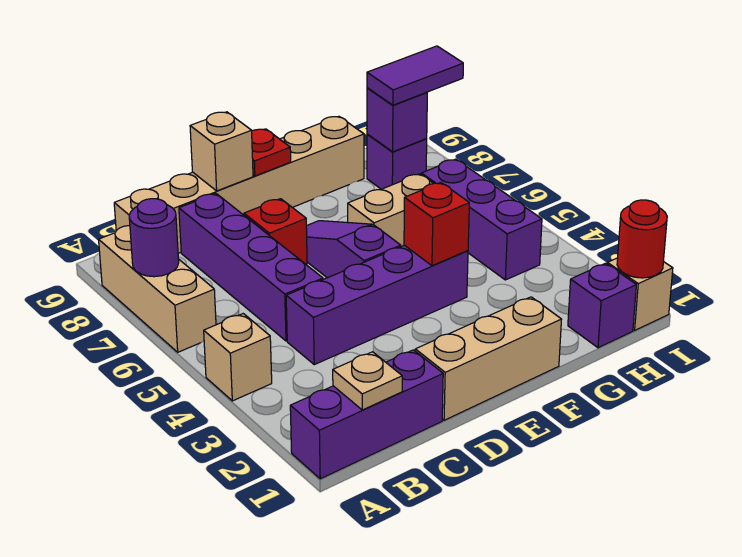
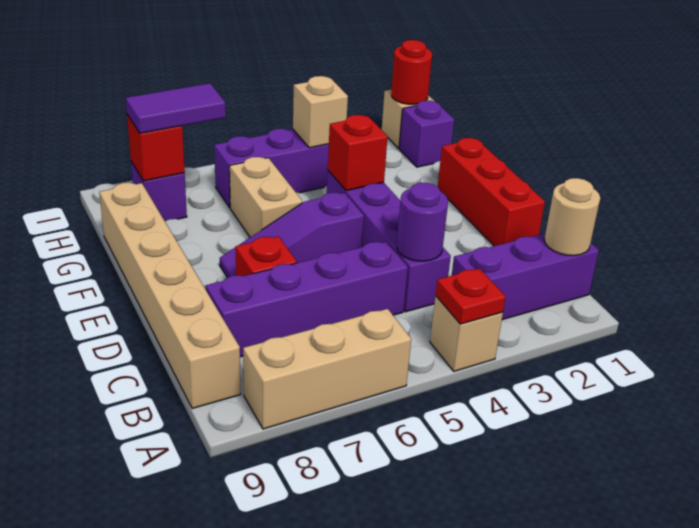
purple 1x3 brick [290,350,443,479] -> purple 1x3 brick turned to [452,233,599,320]
purple 1x1 round brick [129,199,179,277] -> purple 1x1 round brick moved to [397,183,448,261]
tan 1x1 plate [333,352,402,410] -> tan 1x1 round brick [545,178,600,256]
tan 1x3 brick [415,297,562,420] -> red 1x3 brick [438,138,545,246]
tan 1x1 brick [190,112,253,191] -> tan 1x1 brick moved to [293,76,348,148]
red 1x1 plate [252,129,291,176] -> red 1x1 plate moved to [436,269,506,324]
purple 1x1 brick [367,88,427,152] -> red 1x1 brick [127,114,185,181]
purple 1x2 tile [367,46,463,105] -> purple 1x2 tile turned to [126,83,226,133]

